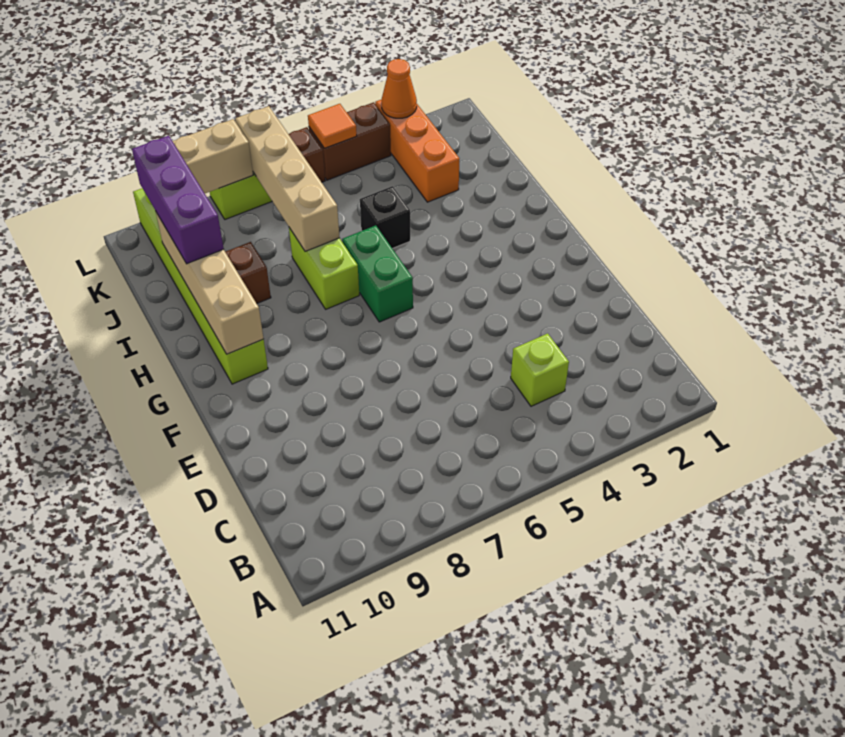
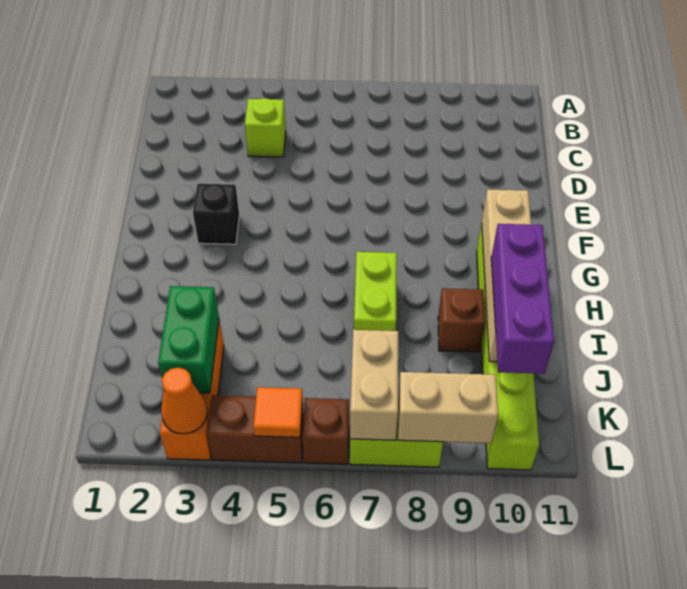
green 1x2 brick [342,225,413,322] -> green 1x2 brick moved to [158,286,219,393]
black 1x1 brick [360,186,410,249] -> black 1x1 brick moved to [193,184,239,244]
tan 1x4 brick [235,106,340,251] -> tan 1x2 brick [350,330,398,440]

